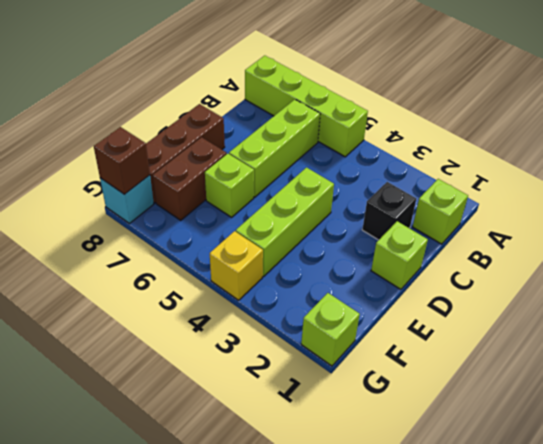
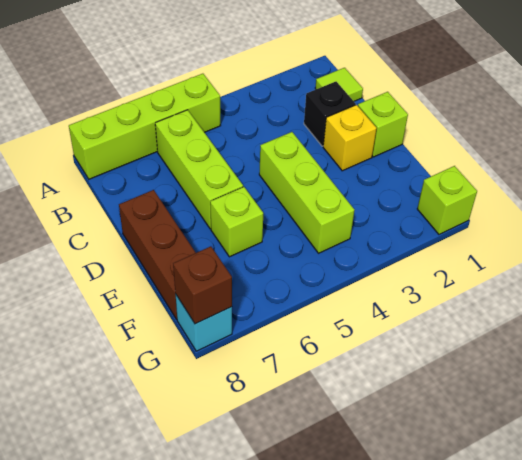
lime 1x1 brick [413,179,468,244] -> lime 1x1 tile [315,68,363,101]
brown 1x2 brick [153,137,227,220] -> none
yellow 1x1 brick [210,231,263,300] -> yellow 1x1 brick moved to [323,105,377,171]

